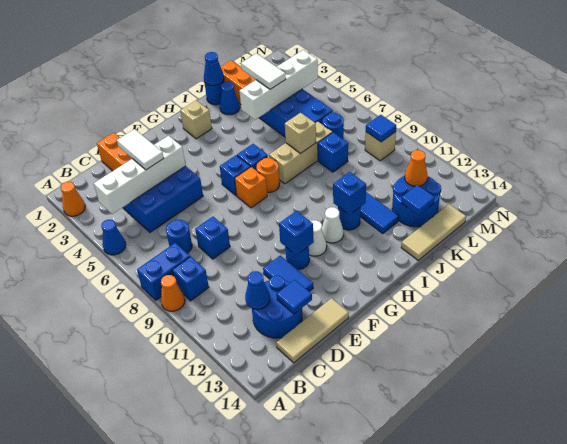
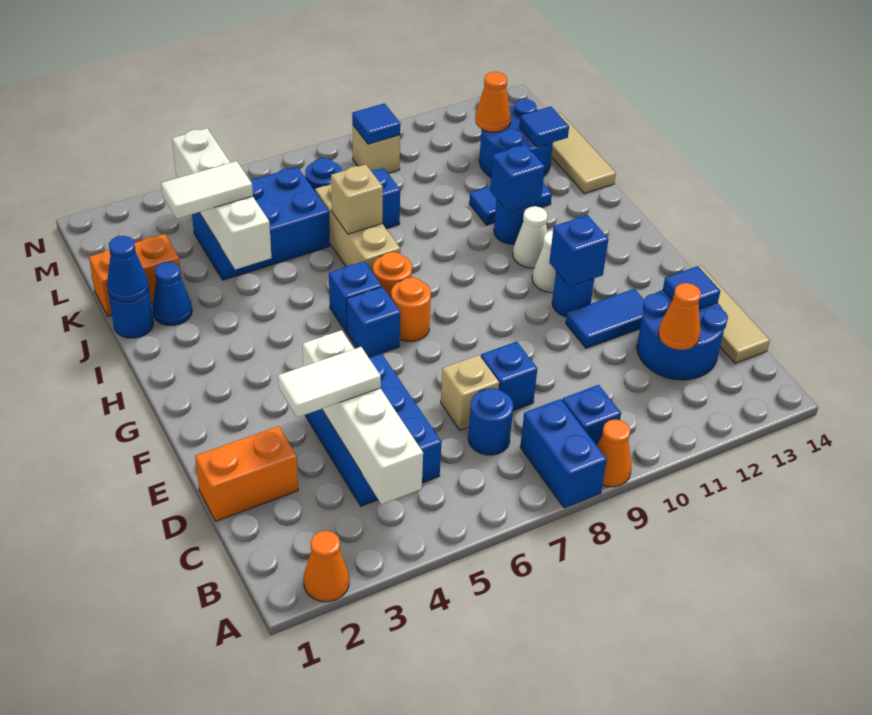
blue 1x1 cone [101,220,126,255] -> none
blue 1x1 cone [245,271,270,309] -> orange 1x1 cone [658,283,701,350]
orange 1x1 brick [235,167,267,208] -> orange 1x1 round brick [391,278,431,342]
tan 1x1 brick [180,100,212,139] -> tan 1x1 brick moved to [441,355,499,430]

